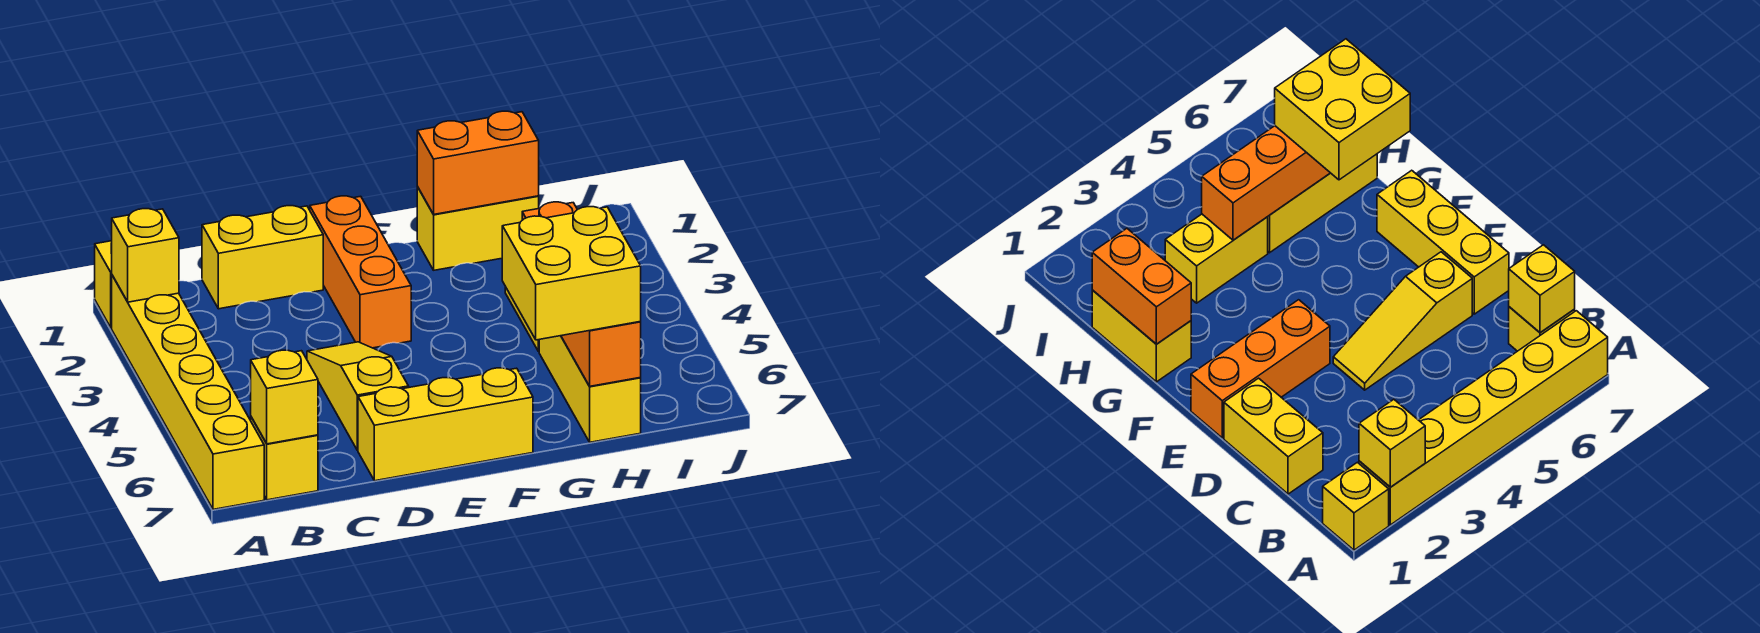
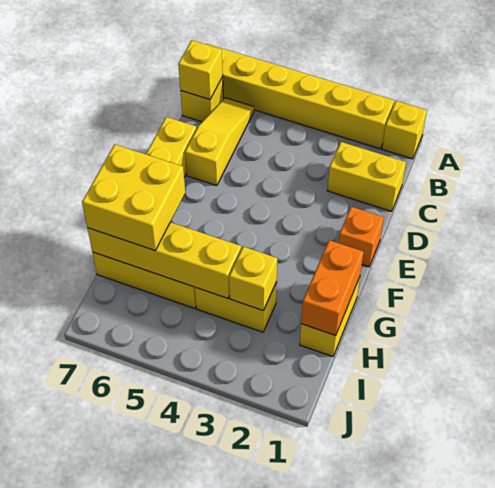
yellow 1x1 brick [112,209,179,302] -> yellow 1x1 brick moved to [229,247,277,311]
yellow 1x2 brick [202,206,323,309] -> yellow 1x2 brick turned to [327,142,406,211]
yellow 1x3 slope [307,342,409,450] -> yellow 1x3 slope turned to [185,98,254,186]
orange 1x3 brick [310,196,411,348] -> orange 1x1 brick [339,207,384,267]
orange 1x4 brick [522,202,641,386] -> yellow 1x4 brick [87,222,241,298]

